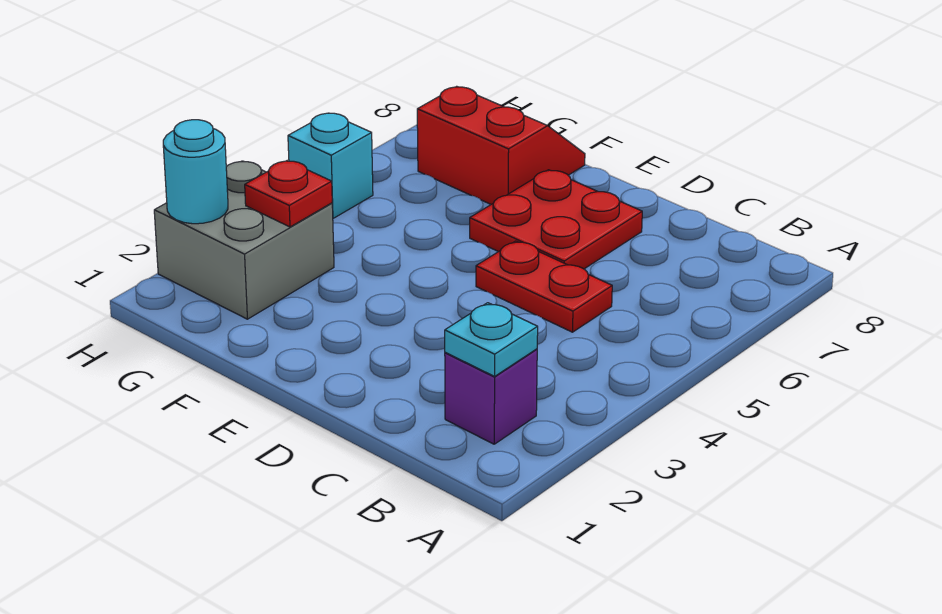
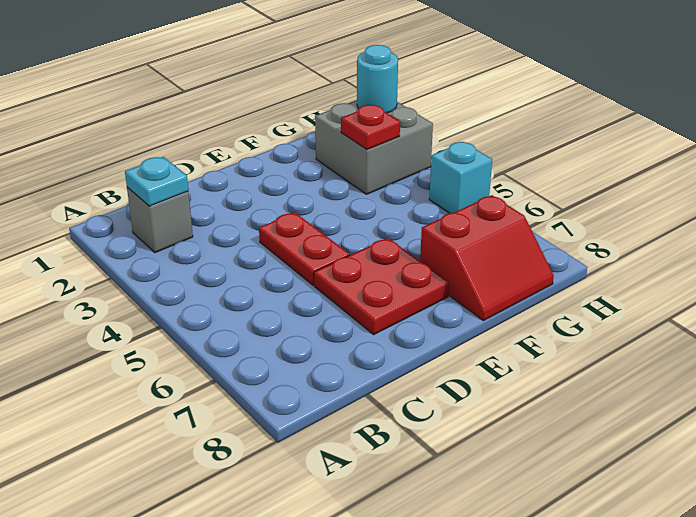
purple 1x1 brick [445,349,537,444] -> grey 1x1 brick [127,187,193,253]
red 1x2 plate [476,241,612,332] -> red 1x2 plate turned to [259,212,349,285]

